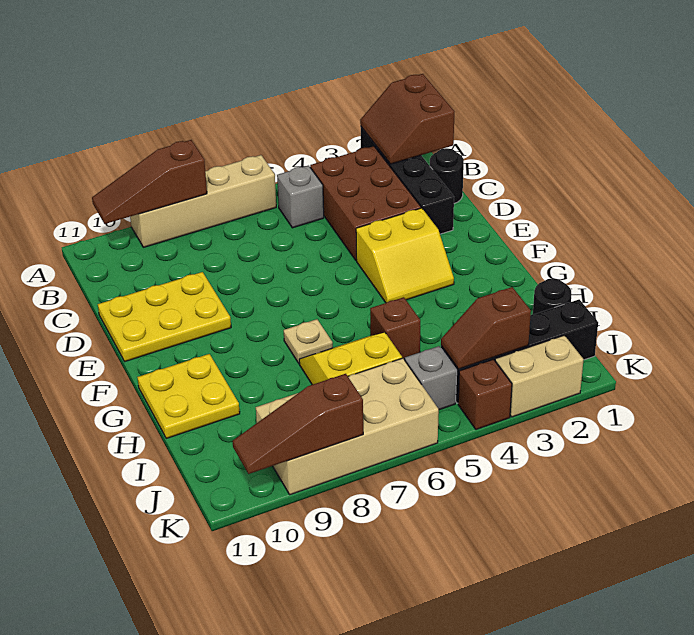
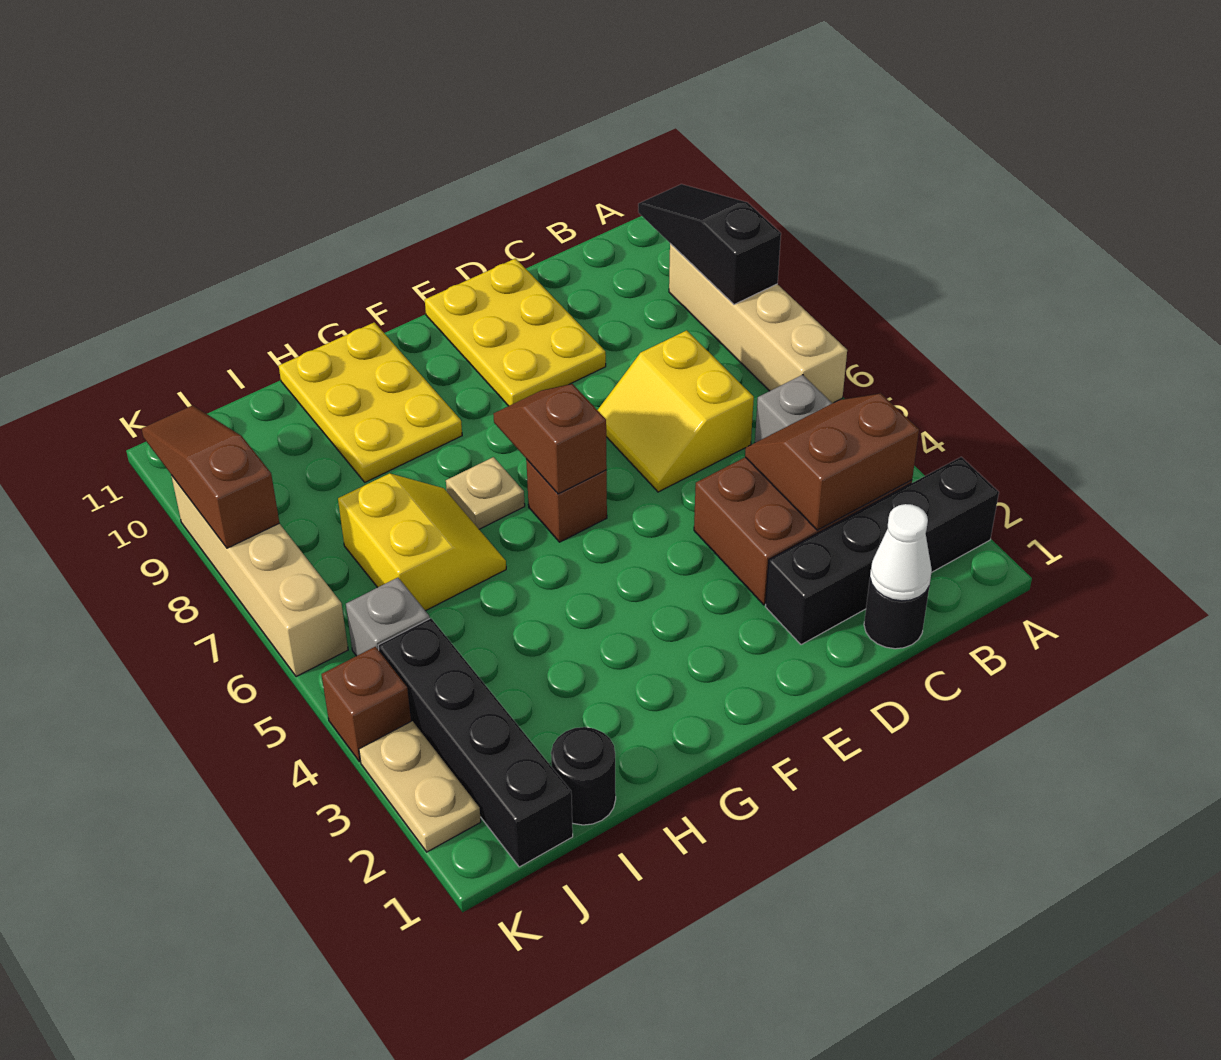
brown 2x2 slope [360,74,455,164] -> brown 2x2 slope moved to [745,393,919,530]
brown 1x3 slope [92,140,207,224] -> black 1x3 slope [638,184,781,305]
none -> white 1x1 cone [870,504,932,601]
yellow 2x2 slope [356,208,454,303] -> yellow 2x2 slope moved to [598,330,754,492]
yellow 2x2 plate [137,354,240,438] -> yellow 2x3 plate [279,322,462,482]
brown 1x1 brick [370,297,420,359] -> brown 1x1 brick moved to [526,459,607,542]
brown 1x2 slope [441,287,531,369] -> brown 1x2 slope moved to [493,384,607,494]
tan 2x4 brick [256,358,439,495] -> tan 1x4 brick [171,475,348,677]
tan 1x2 brick [495,335,584,417] -> tan 1x2 plate [359,721,481,852]

